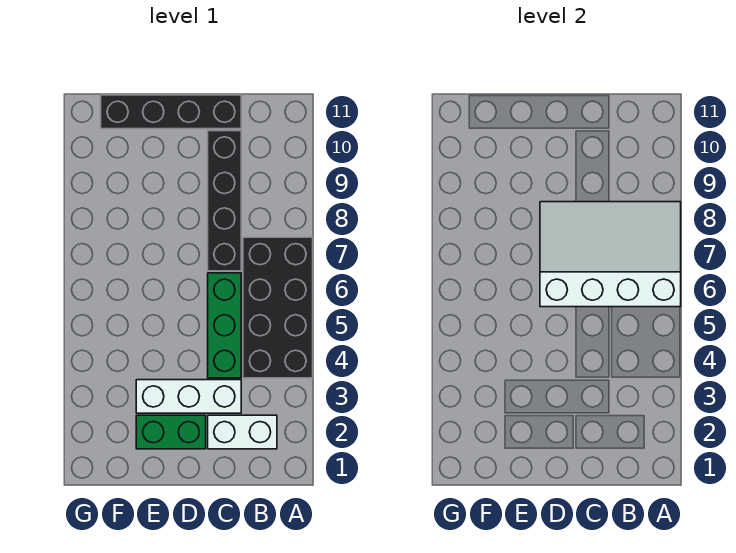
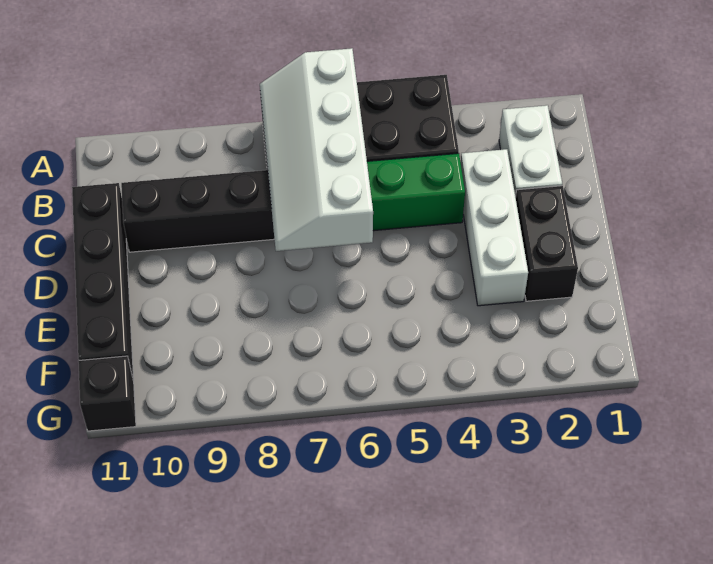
white 3x4 slope [540,202,681,307] -> white 2x4 slope [260,48,373,251]
green 1x2 brick [136,415,206,449] -> black 1x2 brick [515,186,578,301]
none -> black 1x1 brick [78,356,136,431]

